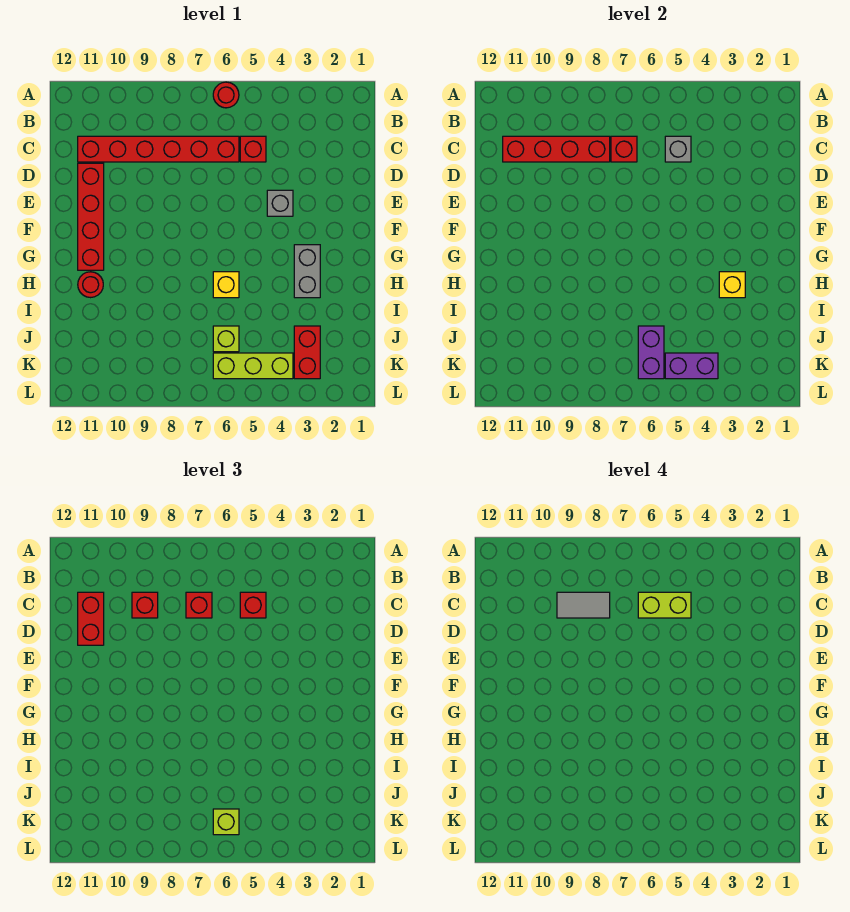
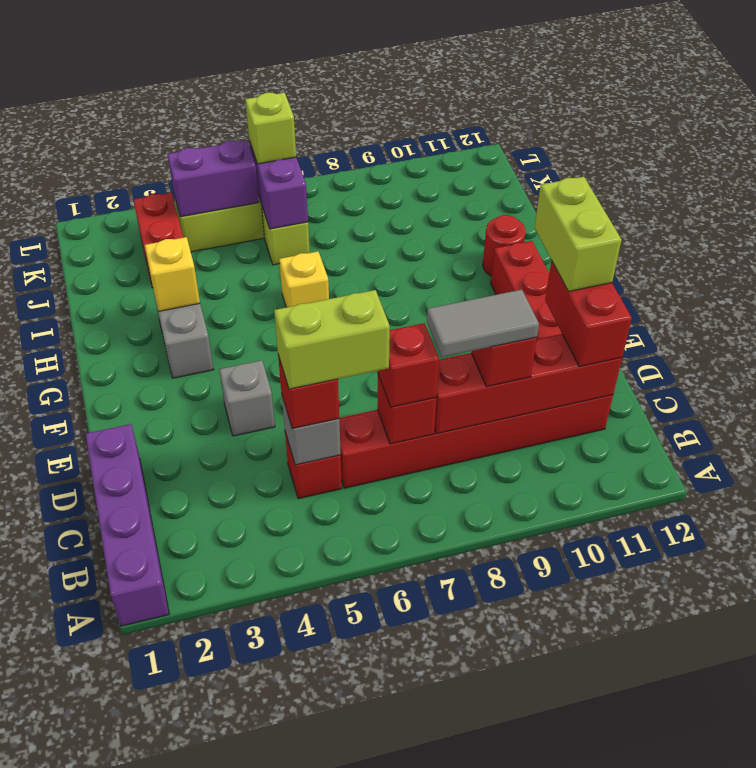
none -> purple 1x4 brick [86,424,169,626]
red 1x1 round brick [213,82,239,108] -> none
none -> lime 1x2 brick [535,177,621,291]

